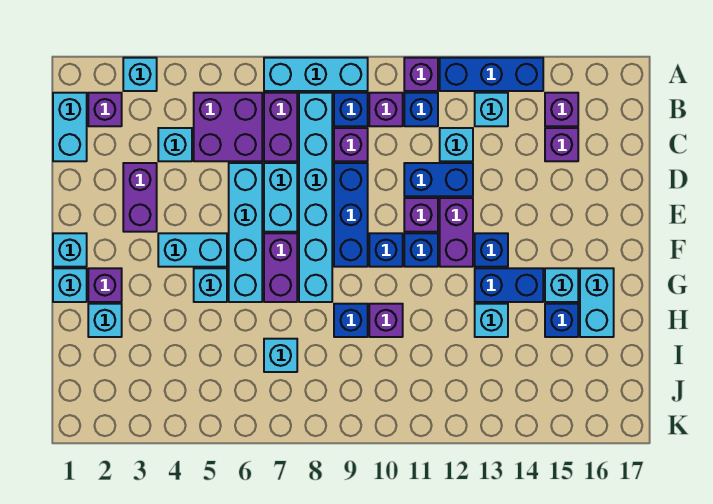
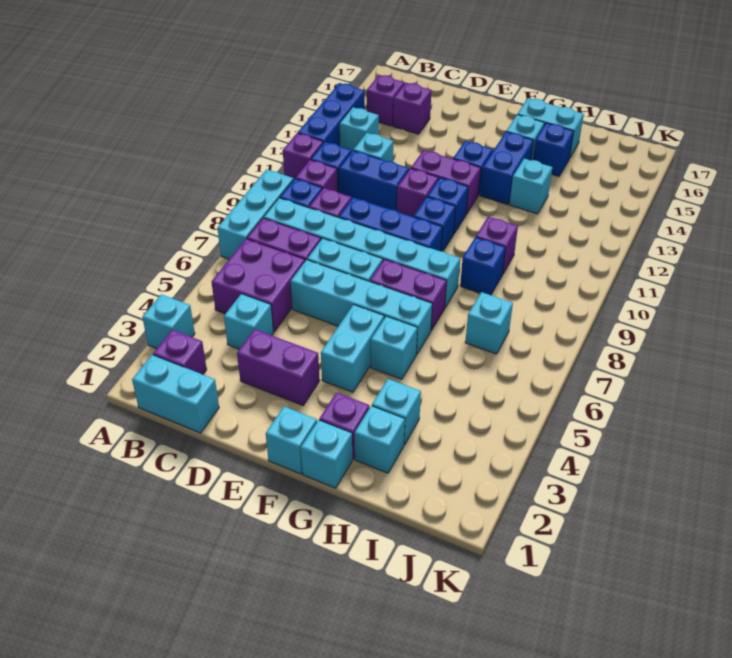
blue 1x2 brick [404,163,473,196] -> blue 1x2 brick turned to [339,151,409,211]
none -> cyan 1x1 brick [372,379,421,445]

